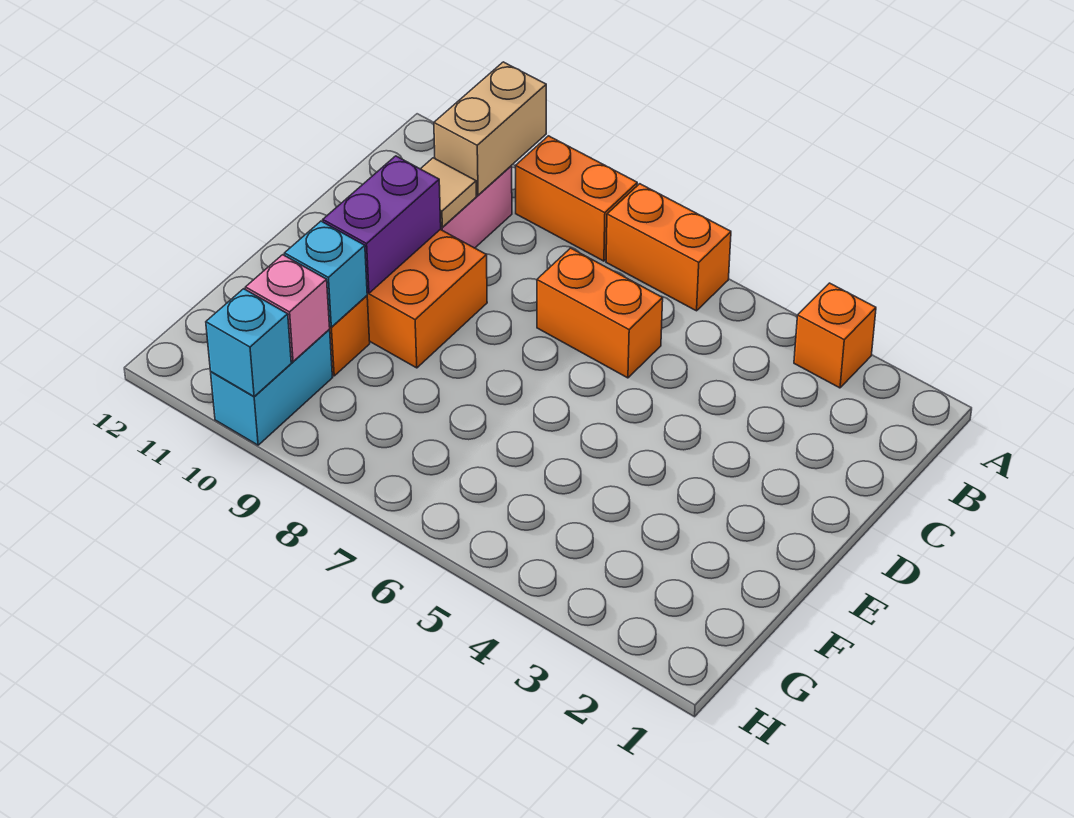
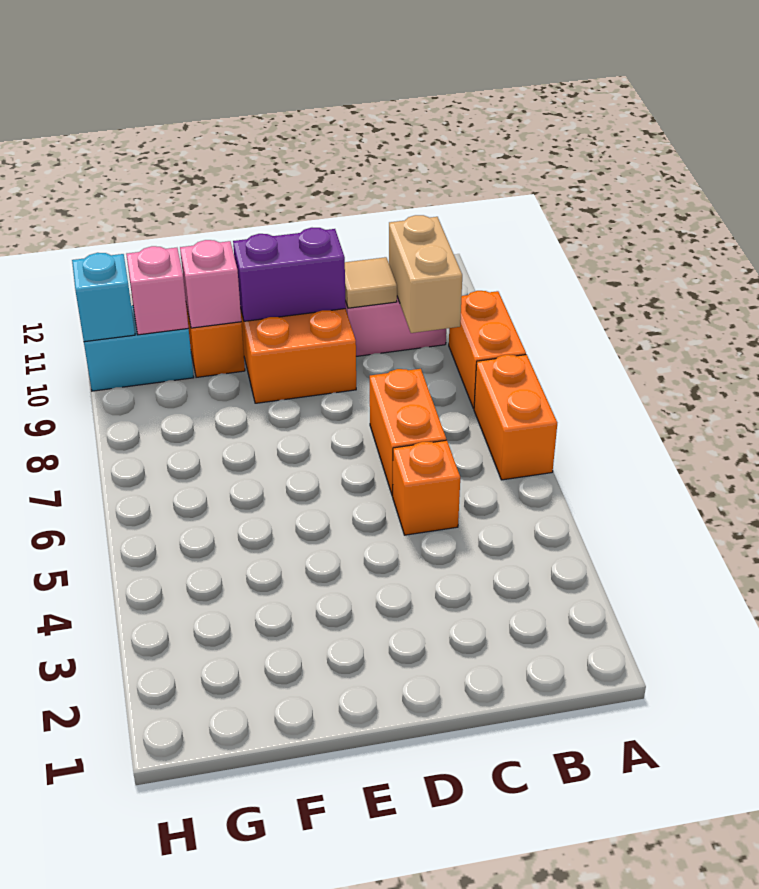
orange 1x1 brick [794,283,876,388] -> orange 1x1 brick moved to [393,440,460,535]
tan 1x2 brick [434,62,546,195] -> tan 1x2 brick turned to [389,215,462,333]
cyan 1x1 brick [284,221,367,327] -> pink 1x1 brick [180,240,241,328]

